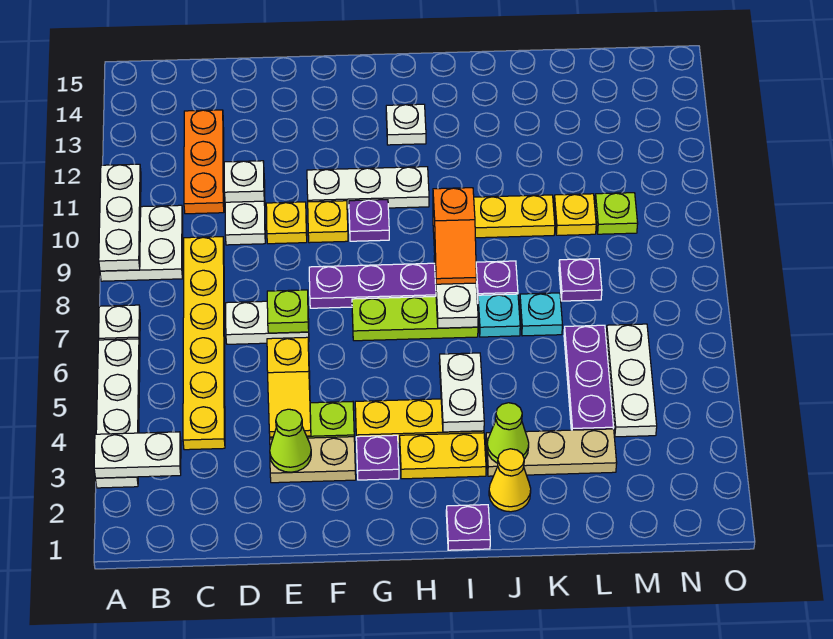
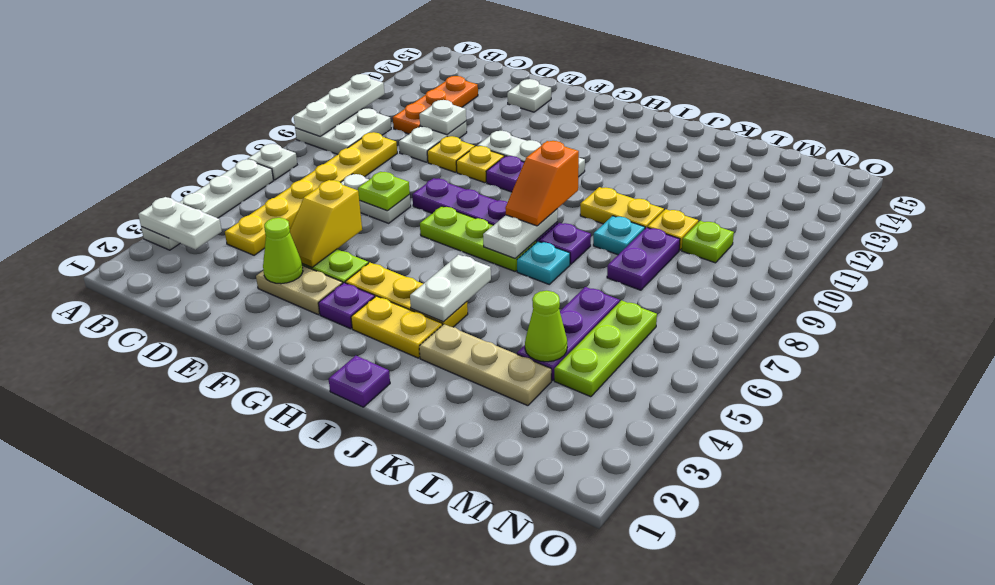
white 1x1 plate [386,104,426,145] -> white 1x1 plate moved to [507,79,551,112]
yellow 1x1 cone [489,449,531,512] -> none
lime 1x1 cone [487,403,529,463] -> lime 1x1 cone moved to [525,291,567,362]
cyan 1x1 plate [520,293,562,336] -> cyan 1x1 plate moved to [593,216,645,255]
purple 1x1 plate [559,259,602,301] -> purple 1x2 plate [607,228,680,290]
white 1x3 plate [606,324,657,437] -> lime 1x3 plate [554,300,657,397]

